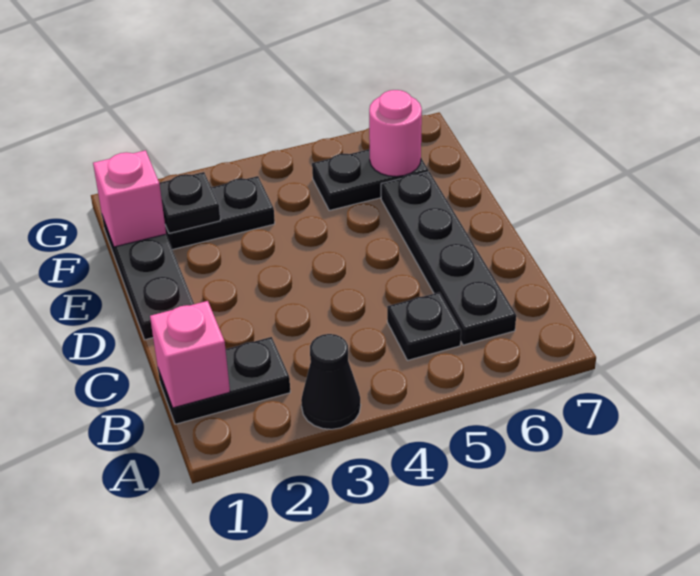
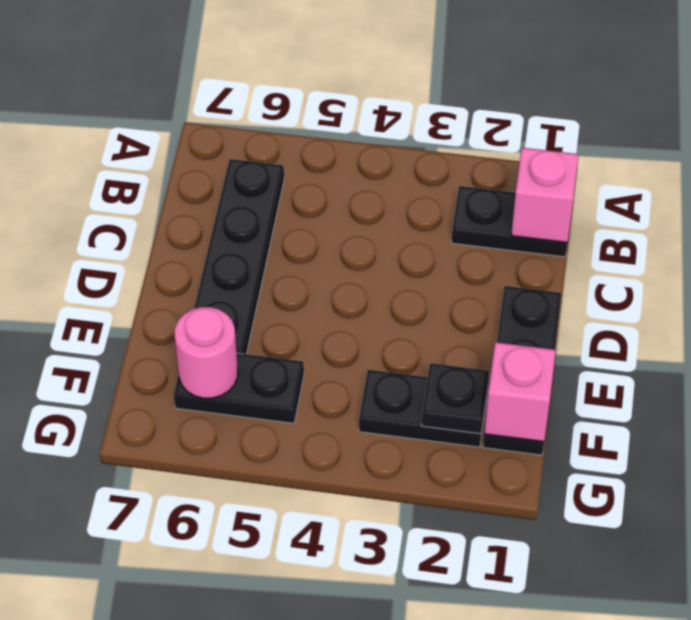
black 1x1 cone [301,334,361,429] -> none
black 1x1 plate [387,292,461,360] -> none

